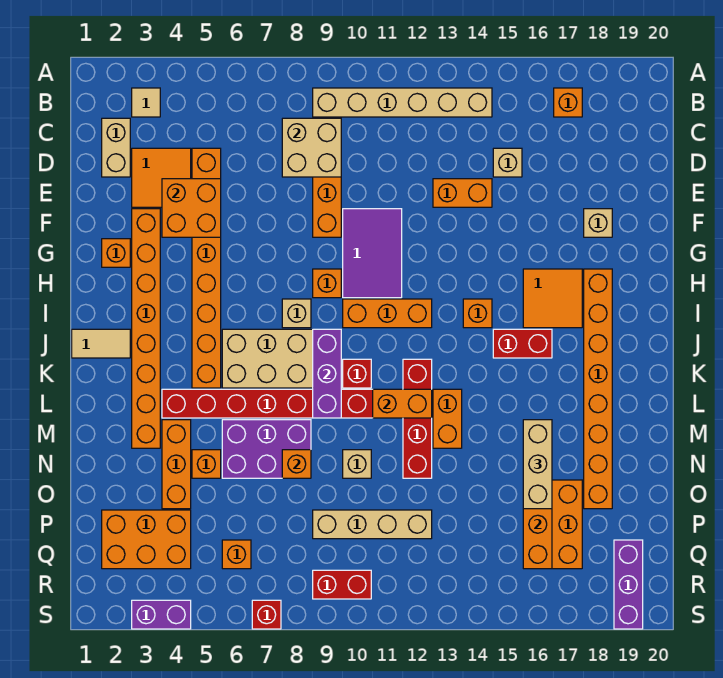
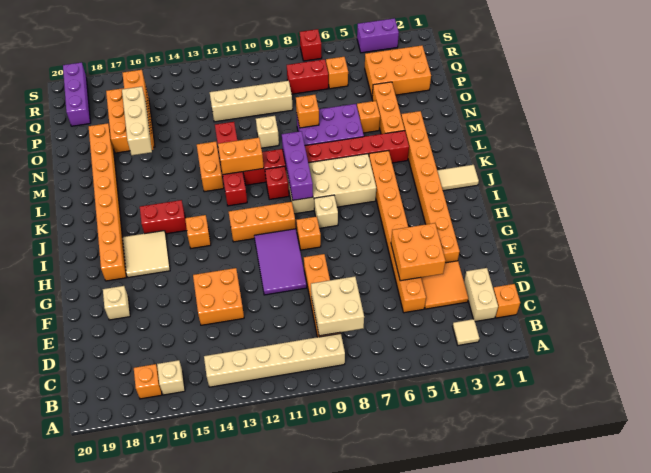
tan 1x1 brick [493,148,522,177] -> tan 1x1 brick moved to [157,360,185,395]
orange 1x2 brick [433,179,492,207] -> orange 2x2 brick [193,268,244,325]
orange 1x1 brick [102,239,130,267] -> orange 1x1 brick moved to [493,284,520,318]
orange 2x2 tile [523,269,582,328] -> tan 2x2 tile [123,231,170,278]
red 1x2 brick [313,570,371,599] -> red 1x2 brick moved to [287,59,328,94]

